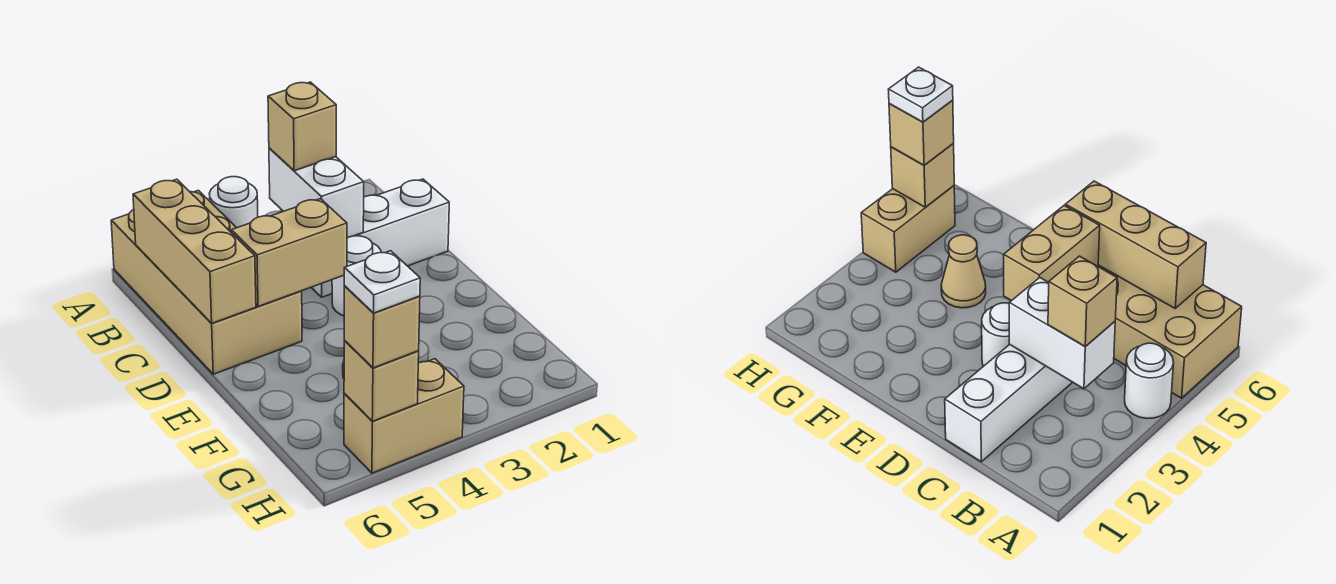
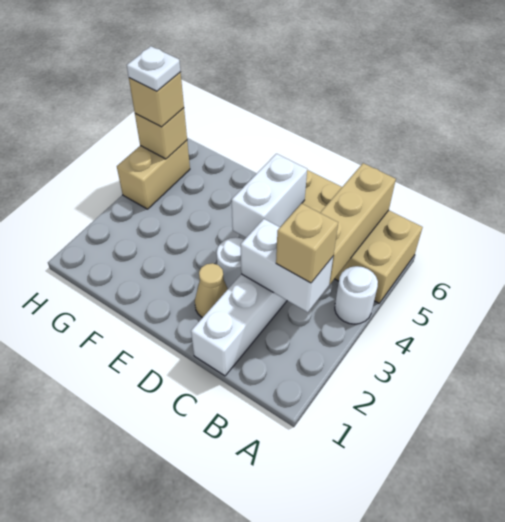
tan 1x3 brick [133,179,256,323] -> tan 1x3 brick turned to [320,163,396,284]
tan 1x2 brick [231,199,347,306] -> white 1x2 brick [232,154,307,238]
tan 1x1 cone [941,235,986,308] -> tan 1x1 cone moved to [195,263,228,318]

